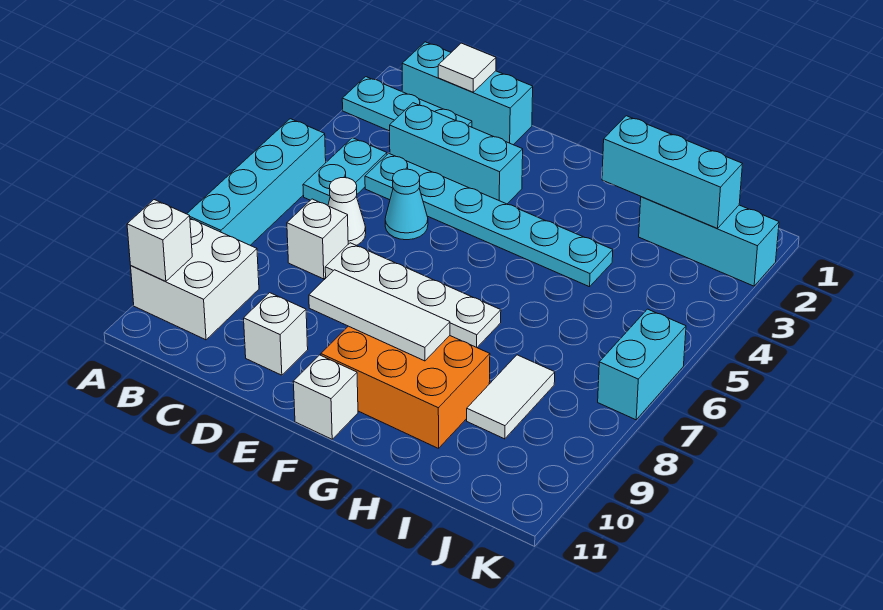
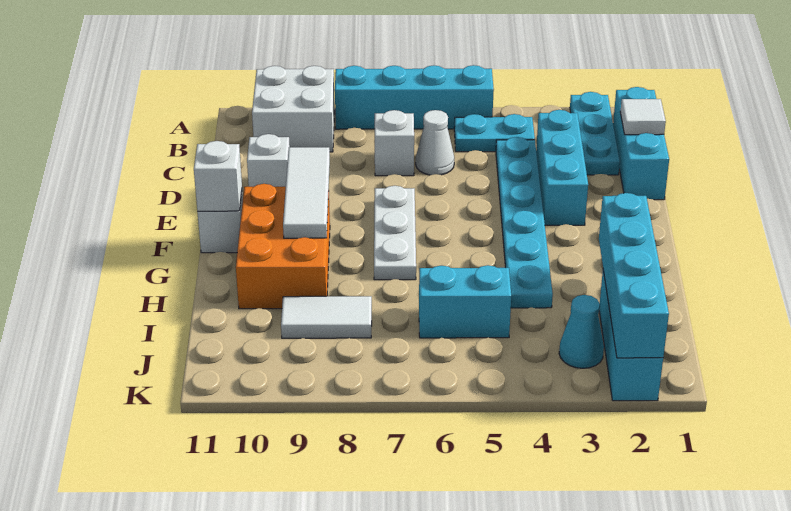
white 1x1 brick [127,200,192,282] -> white 1x1 brick moved to [194,141,242,211]
cyan 1x1 cone [385,169,428,240] -> cyan 1x1 cone moved to [559,295,604,368]
white 1x4 plate [325,243,501,347] -> white 1x3 plate [374,186,416,280]
cyan 1x3 brick [602,116,742,228] -> cyan 1x4 brick [599,193,669,358]
cyan 1x2 brick [598,309,686,420] -> cyan 1x2 brick moved to [419,265,511,338]

